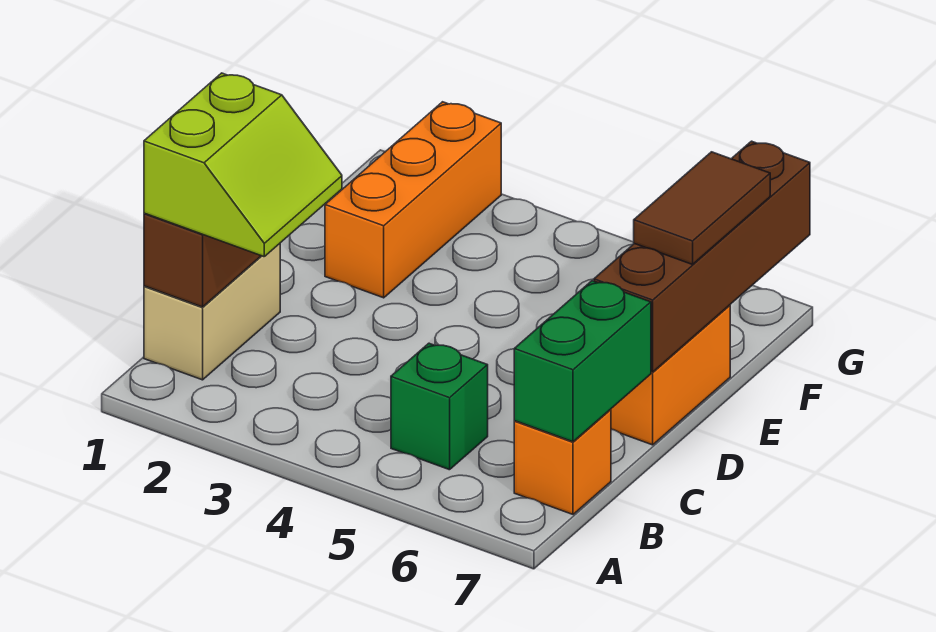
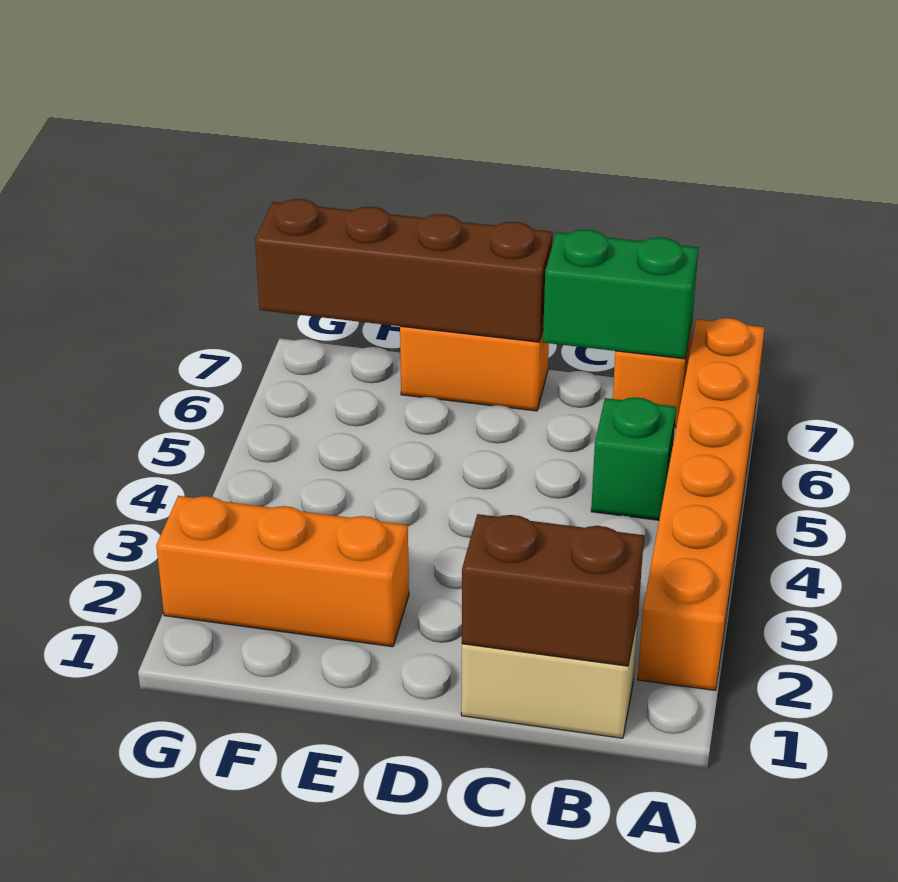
none -> orange 1x6 brick [638,318,765,690]
lime 2x2 slope [144,73,342,257] -> none
brown 1x2 tile [634,152,770,264] -> none

